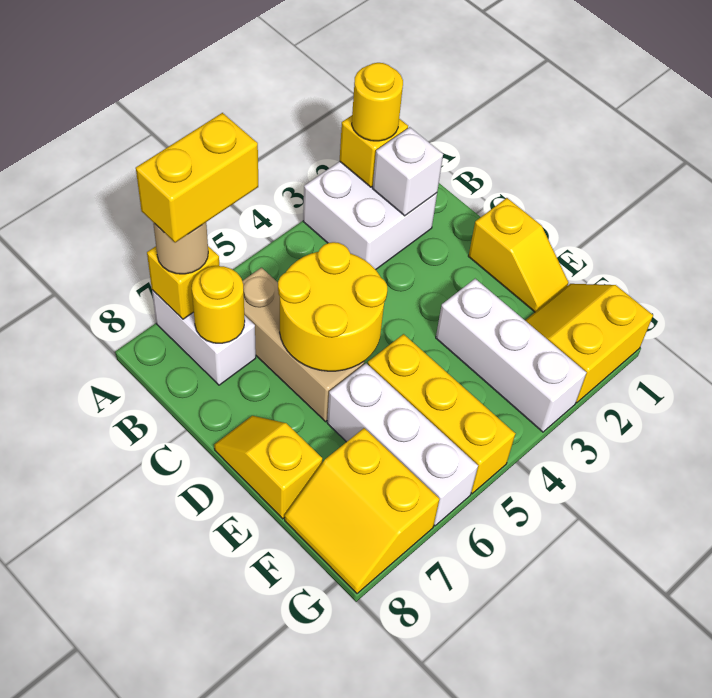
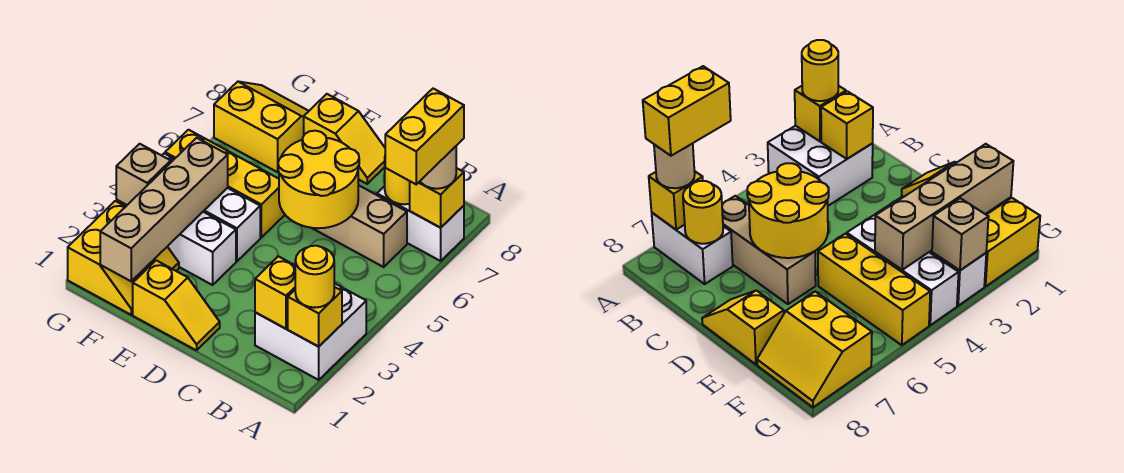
white 1x1 brick [373,127,443,216] -> yellow 1x1 brick [255,256,295,329]
yellow 1x2 slope [468,198,568,312] -> yellow 1x2 slope turned to [133,260,220,350]
white 1x3 brick [327,363,478,526] -> white 1x3 brick moved to [162,154,260,261]
none -> tan 1x4 brick [100,138,228,281]
none -> tan 1x1 brick [116,144,171,205]

